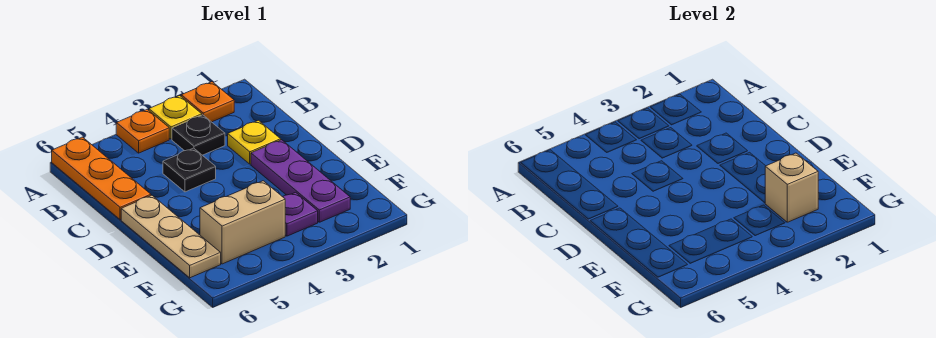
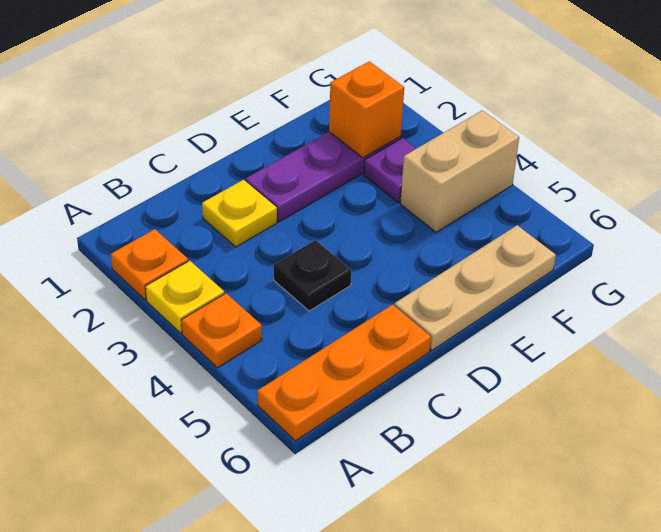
black 1x1 plate [172,115,225,155] -> none
tan 1x1 brick [765,153,818,222] -> orange 1x1 brick [329,61,404,158]
tan 1x2 brick [200,181,285,264] -> tan 1x2 brick turned to [400,110,519,232]

